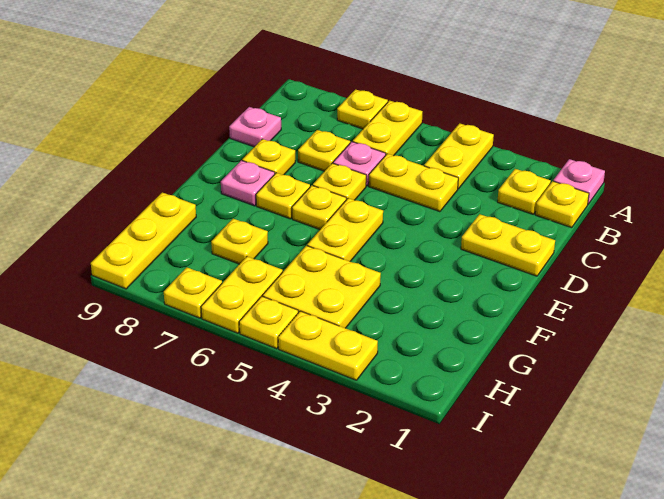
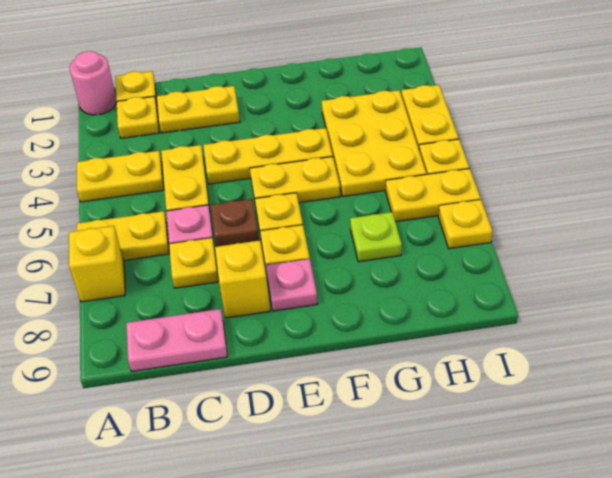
pink 1x1 plate [553,159,605,204] -> pink 1x1 round brick [69,51,117,115]
yellow 1x1 plate [337,89,388,129] -> yellow 1x1 brick [69,226,125,302]
pink 1x1 plate [229,107,281,147] -> pink 1x2 plate [126,309,227,371]
yellow 1x2 plate [461,214,555,276] -> yellow 1x2 plate turned to [157,86,240,133]
yellow 1x1 plate [313,163,366,200] -> brown 1x1 plate [211,199,259,247]
yellow 1x1 plate [242,139,295,175] -> yellow 1x1 brick [215,240,270,318]
yellow 2x2 plate [263,246,381,328] -> yellow 2x3 plate [322,90,426,197]
yellow 1x1 plate [211,219,268,264] -> lime 1x1 plate [350,212,402,262]
yellow 1x3 plate [91,192,196,289] -> yellow 1x3 plate moved to [203,128,333,184]

